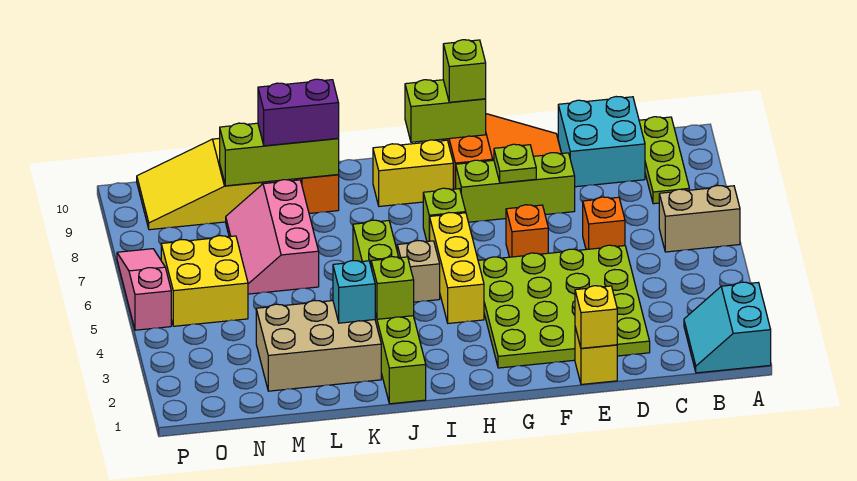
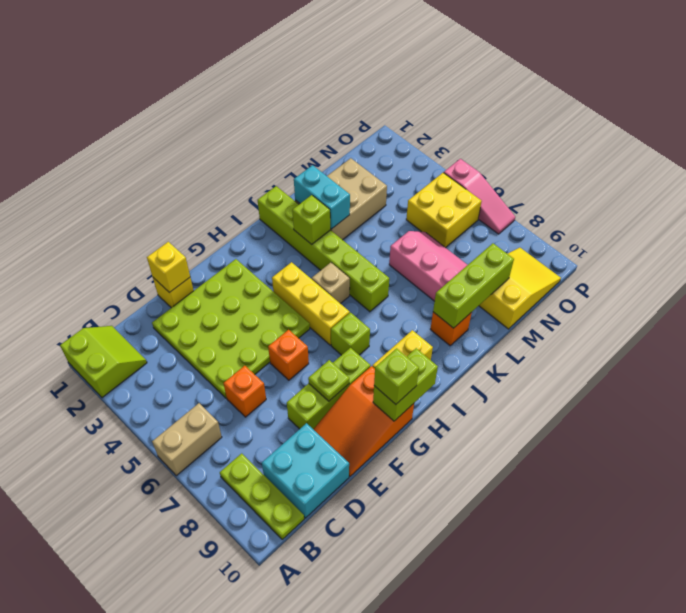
cyan 2x2 slope [684,282,771,373] -> lime 2x2 slope [60,326,147,398]
cyan 1x1 brick [333,261,375,323] -> cyan 1x2 brick [294,165,350,229]
purple 1x2 brick [258,79,339,146] -> none

